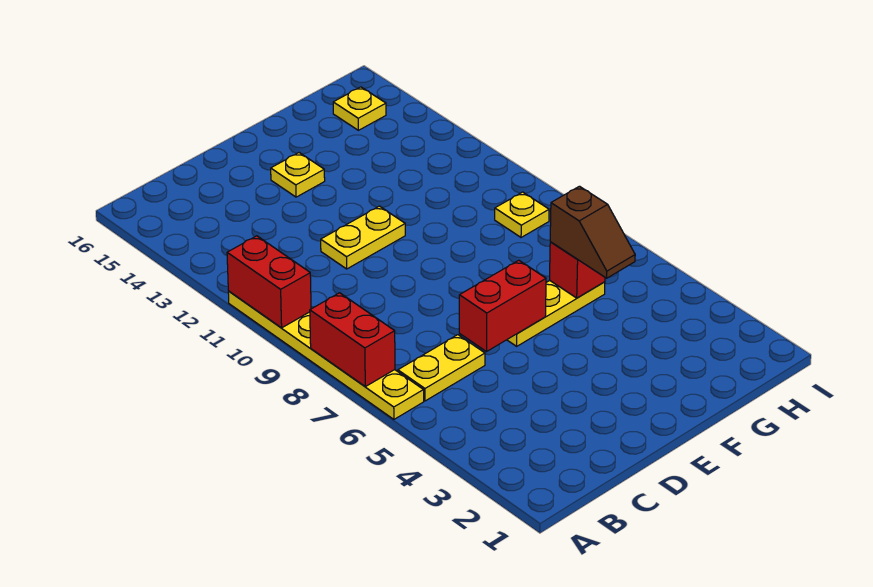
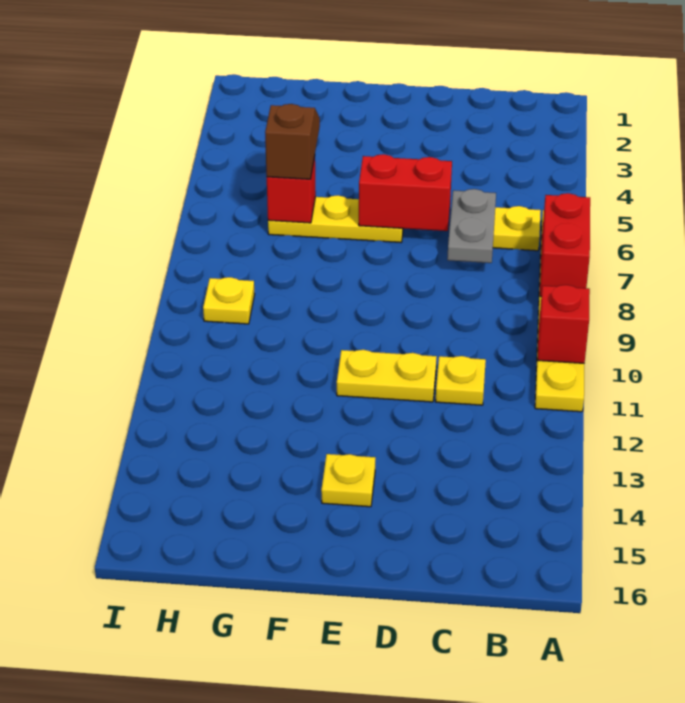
red 1x2 brick [227,236,311,328] -> red 1x1 brick [537,285,590,363]
none -> grey 1x2 plate [447,189,496,263]
yellow 1x1 plate [333,87,386,130] -> yellow 1x1 plate moved to [436,356,486,405]

